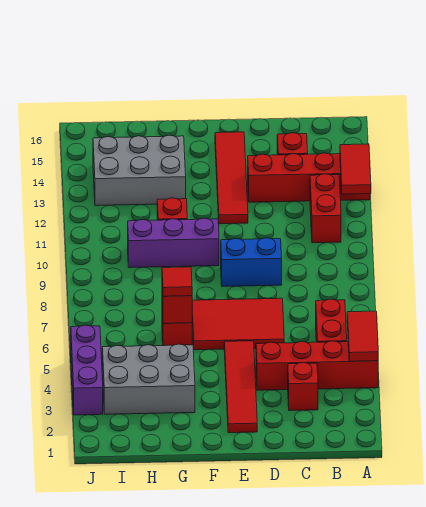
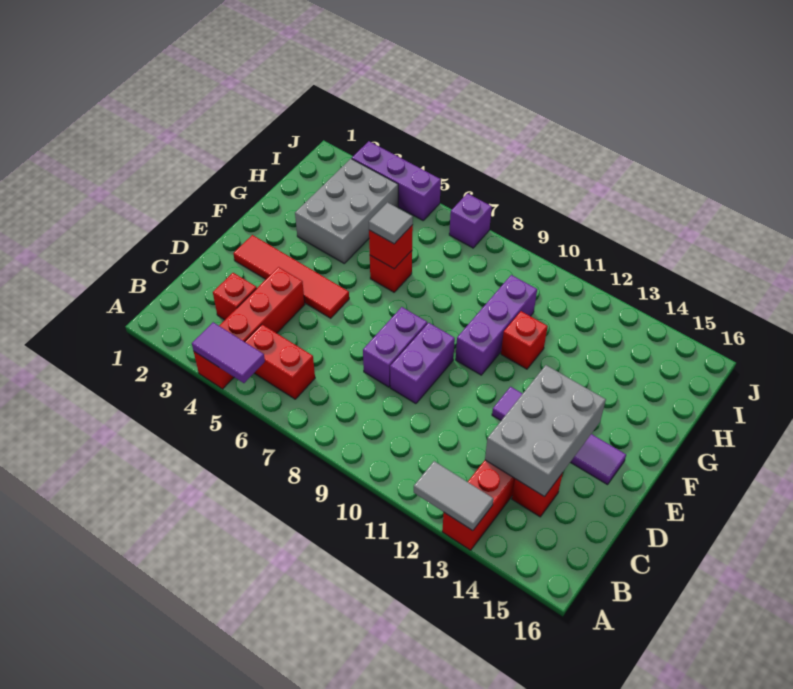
red 1x2 tile [347,311,378,361] -> purple 1x2 tile [192,322,265,383]
red 1x2 tile [340,144,371,194] -> grey 1x2 tile [414,461,493,531]
red 1x2 brick [310,174,341,243] -> none
red 2x3 tile [192,298,284,350] -> none
none -> purple 1x2 brick [363,307,427,387]
blue 1x2 brick [221,238,282,287] -> purple 1x2 brick [390,323,455,404]
red 1x4 tile [215,132,248,224] -> purple 1x4 tile [492,387,626,485]
red 1x1 tile [162,267,192,296] -> grey 1x1 tile [369,202,413,244]
grey 2x3 brick [93,135,186,206] -> grey 2x3 brick moved to [485,365,606,497]
none -> purple 1x1 brick [449,193,492,248]

